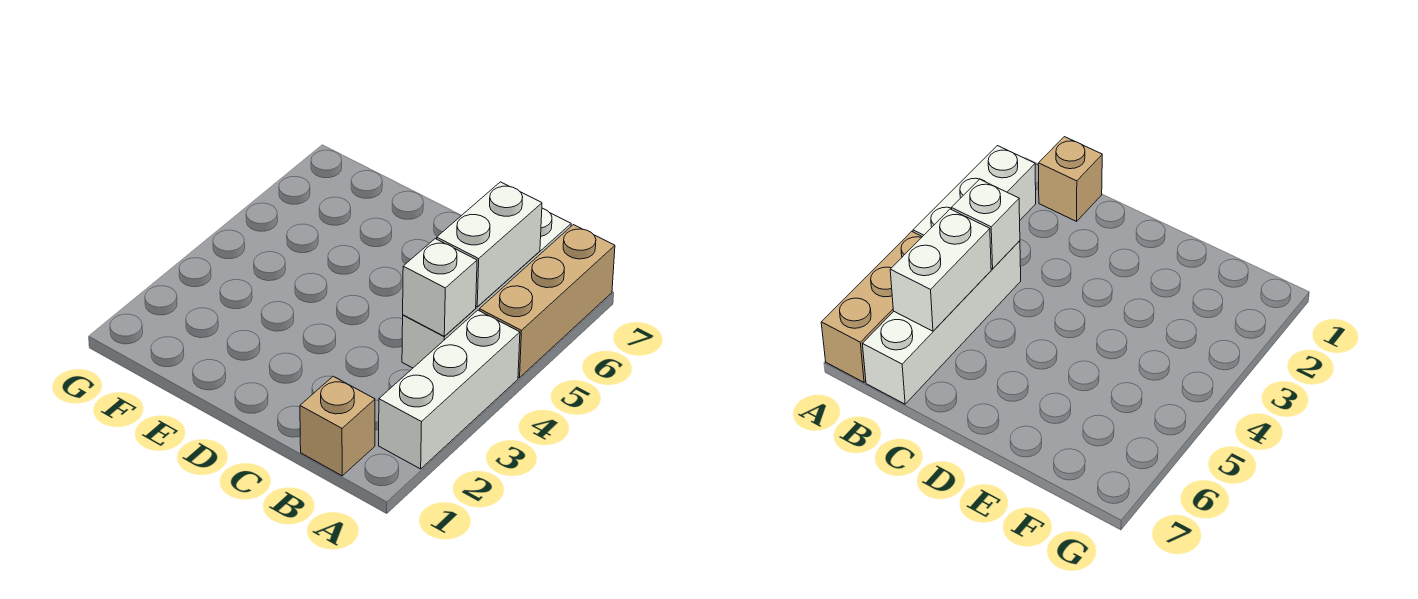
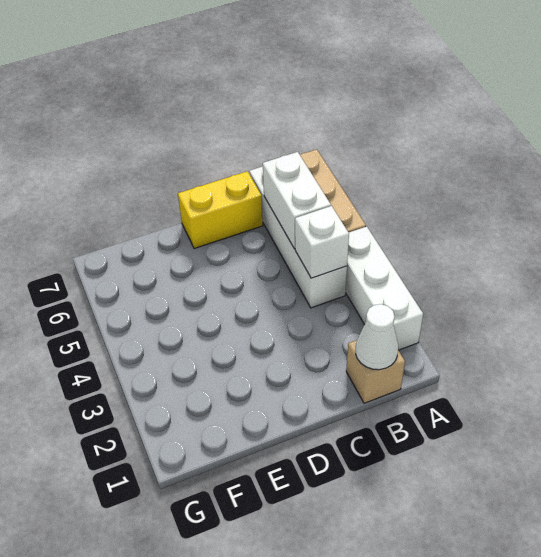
none -> white 1x1 cone [356,304,398,370]
none -> yellow 1x2 brick [178,171,263,249]

